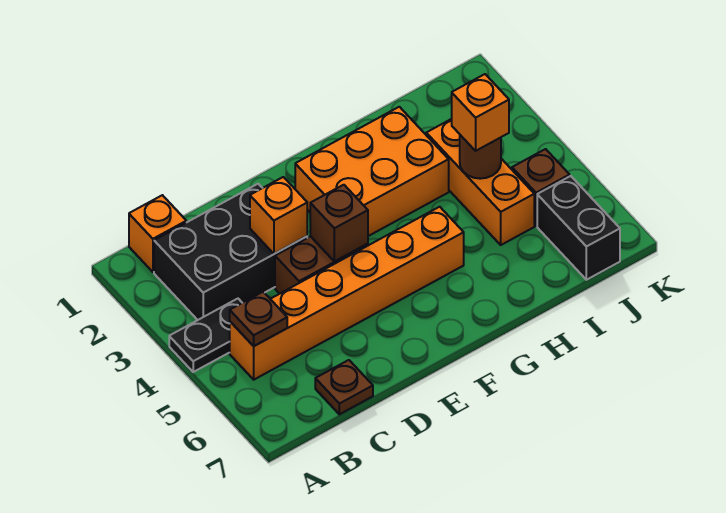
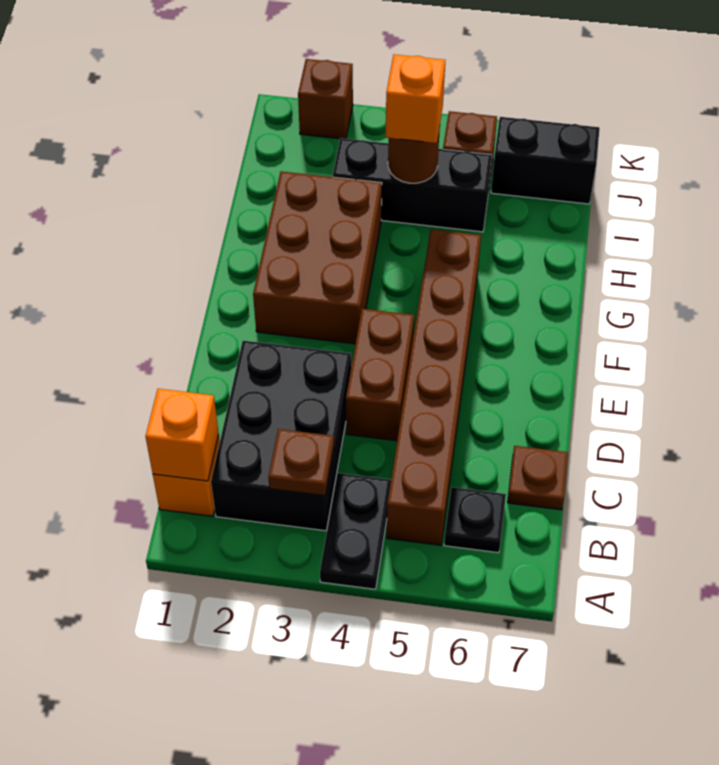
orange 1x6 brick [230,207,464,380] -> brown 1x6 brick [387,229,481,545]
brown 1x1 plate [230,292,287,346] -> brown 1x1 plate moved to [268,429,334,496]
none -> black 1x1 plate [444,487,506,553]
orange 1x1 brick [250,177,307,254] -> orange 1x1 brick moved to [145,389,219,481]
brown 1x1 brick [310,185,368,262] -> brown 1x1 brick moved to [298,59,353,139]
orange 2x3 brick [295,107,449,236] -> brown 2x3 brick [253,171,382,344]
orange 1x3 brick [426,119,534,245] -> black 1x3 brick [333,138,492,232]

